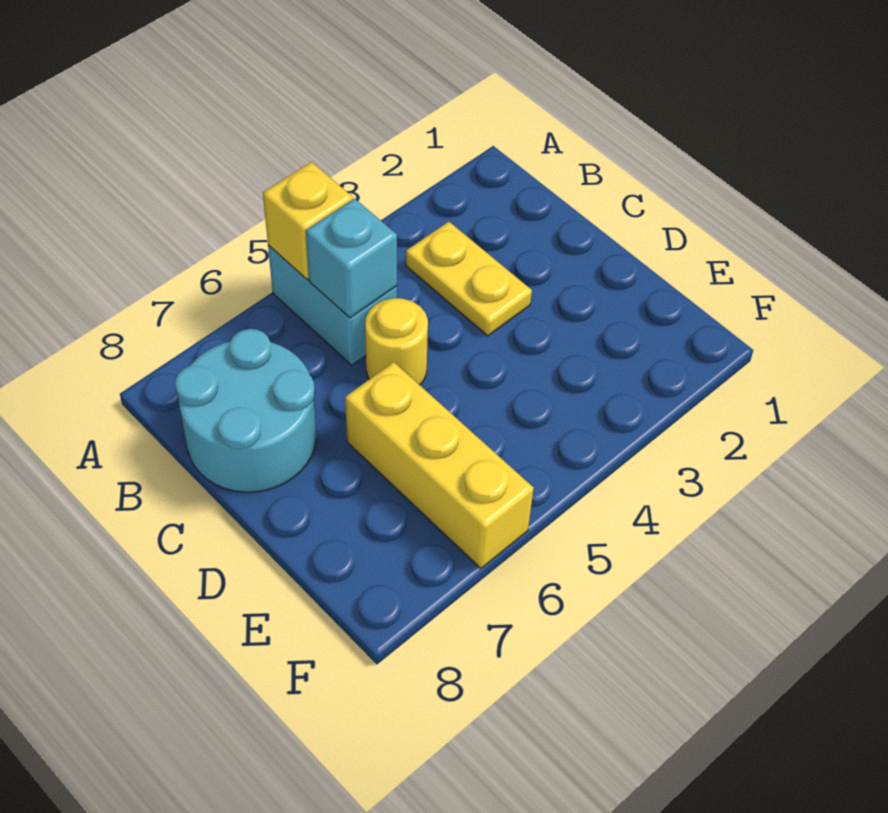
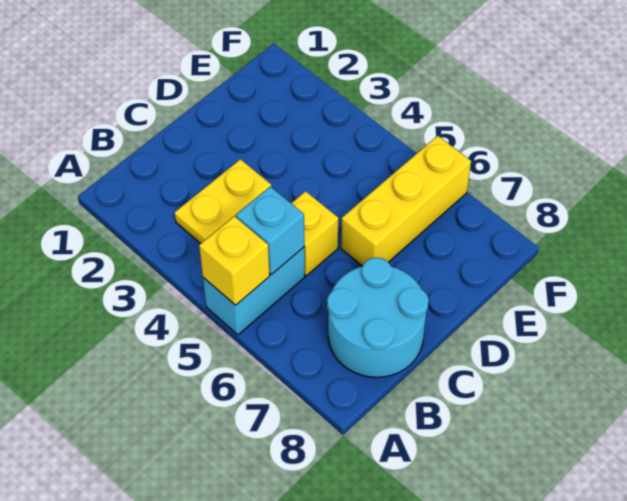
yellow 1x1 round brick [365,298,428,385] -> yellow 1x1 brick [291,191,338,276]

